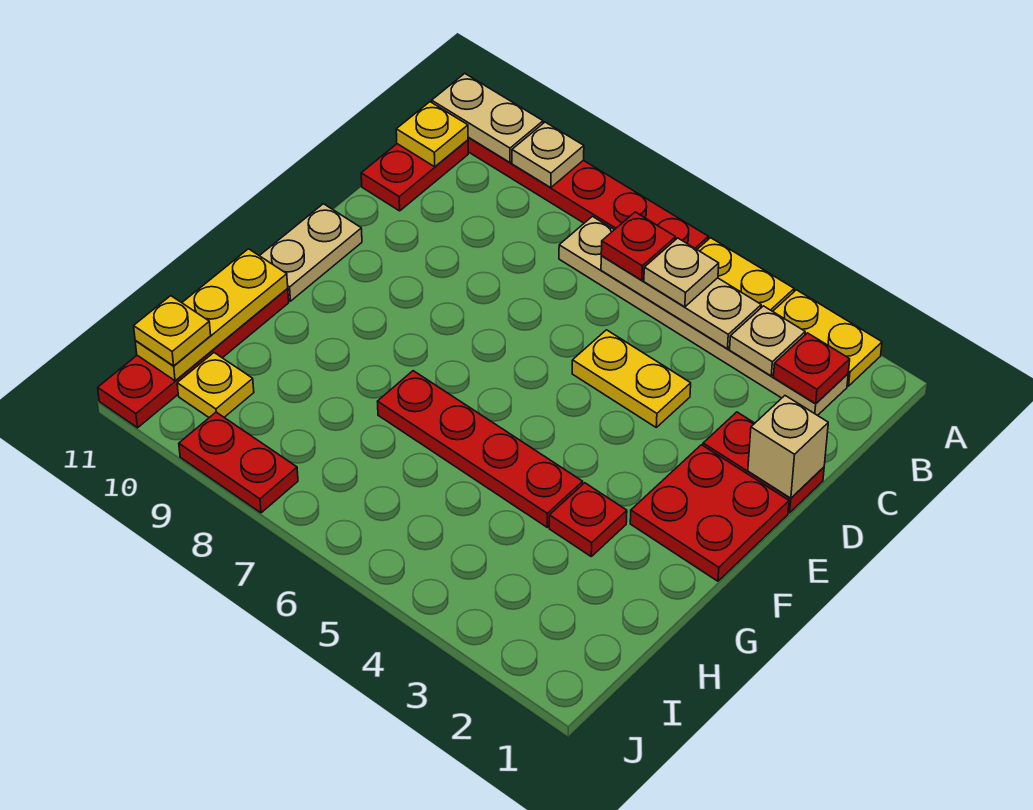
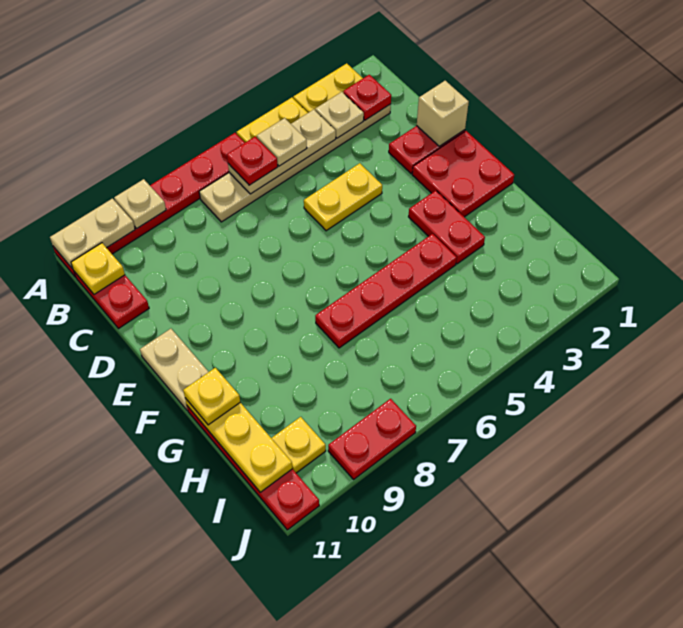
red 1x1 plate [549,483,627,556] -> red 1x2 plate [409,191,485,264]
yellow 1x1 plate [134,296,211,366] -> yellow 1x1 plate moved to [183,368,240,425]

